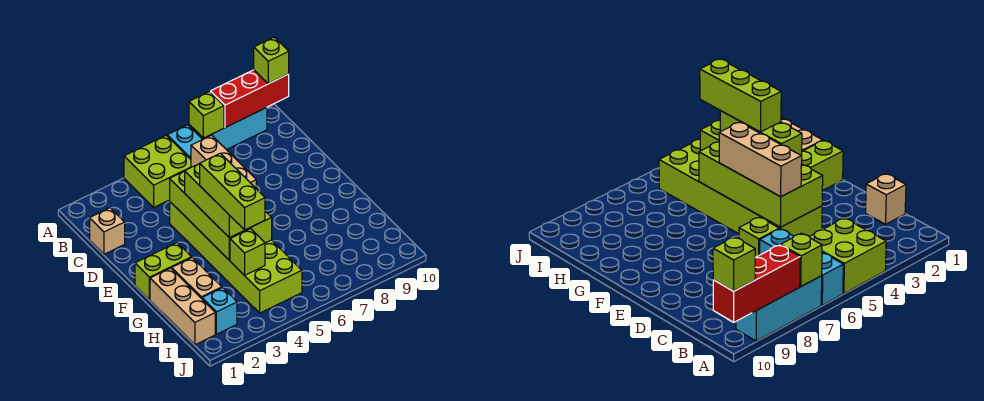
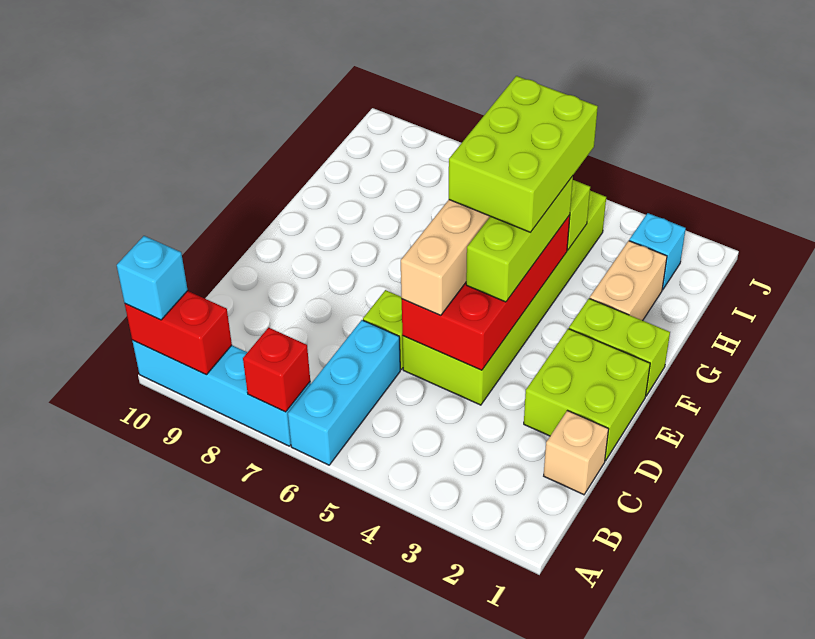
lime 2x2 brick [124,135,191,207] -> lime 2x2 brick moved to [524,329,650,461]
cyan 1x3 brick [189,107,267,150] -> cyan 1x4 brick [132,340,311,446]
lime 1x1 brick [189,92,224,138] -> red 1x1 brick [243,328,310,412]
red 1x3 brick [211,70,289,128] -> red 1x2 brick [125,291,232,375]
lime 1x1 brick [254,37,289,84] -> cyan 1x1 brick [117,236,188,320]
lime 2x4 brick [170,171,272,260] -> red 2x4 brick [402,215,570,370]
lime 1x3 brick [200,153,265,230] -> lime 2x3 brick [449,76,598,232]
tan 1x3 brick [150,268,215,345] -> none

